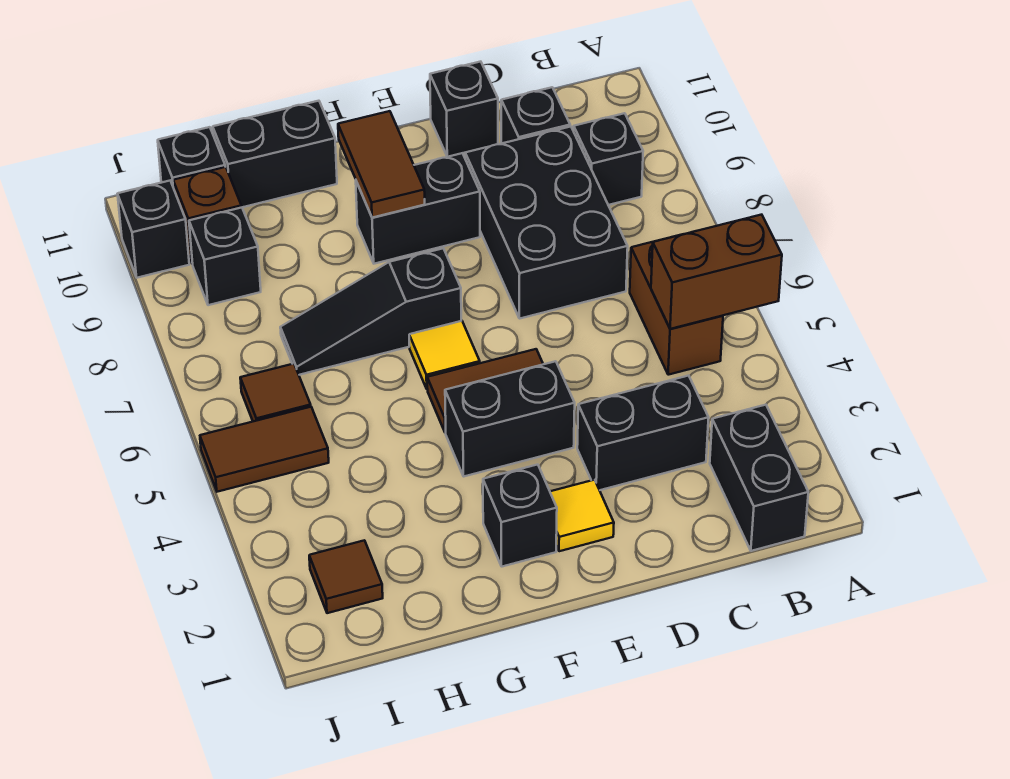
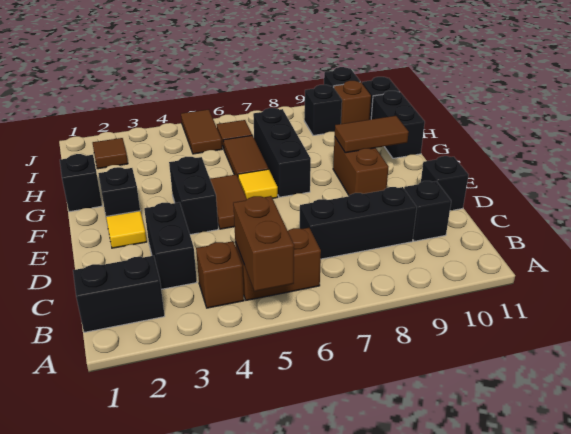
none -> brown 1x1 brick [196,241,244,308]
black 1x1 brick [574,113,643,205] -> black 1x1 brick moved to [60,154,102,212]
black 2x3 brick [465,126,628,319] -> black 1x3 brick [300,187,417,259]
black 1x2 brick [356,153,480,264] -> brown 1x2 brick [333,138,388,195]
black 1x3 slope [280,248,461,375] -> black 1x3 brick [253,108,311,197]
none -> brown 1x2 tile [223,135,269,177]

